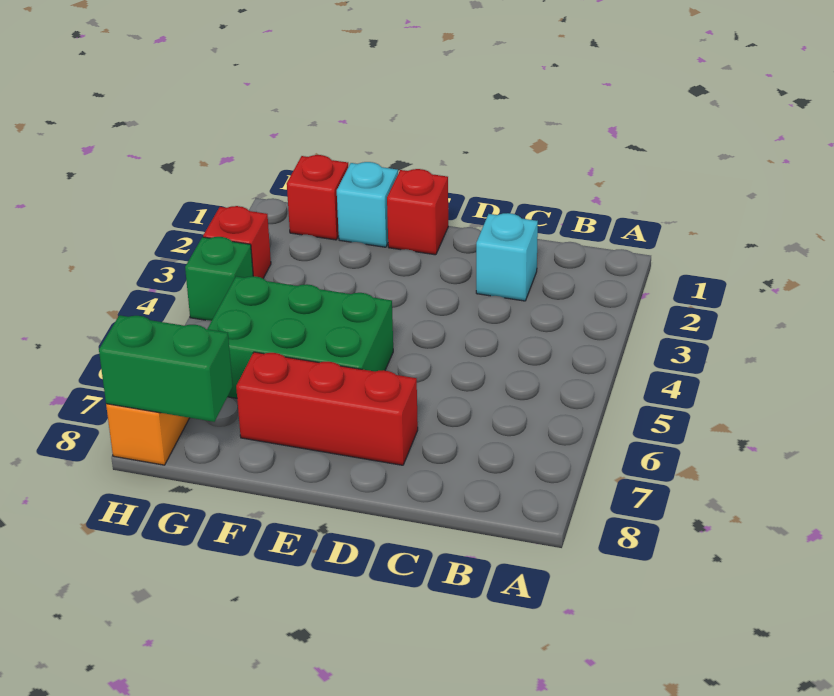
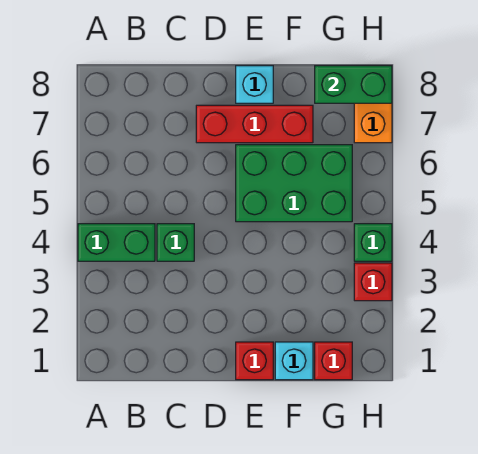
none -> green 1x2 brick [78,224,155,261]
cyan 1x1 brick [476,213,538,301] -> cyan 1x1 brick moved to [236,66,273,103]
none -> green 1x1 brick [157,224,194,261]

